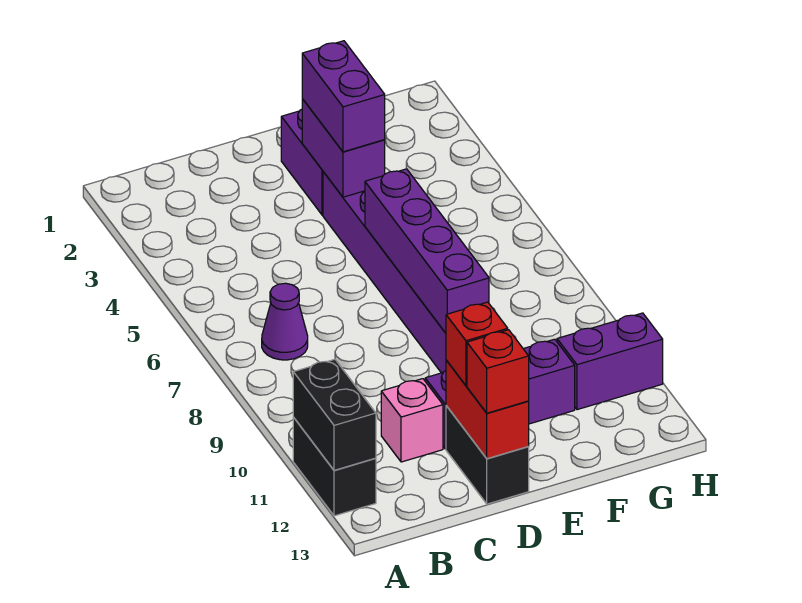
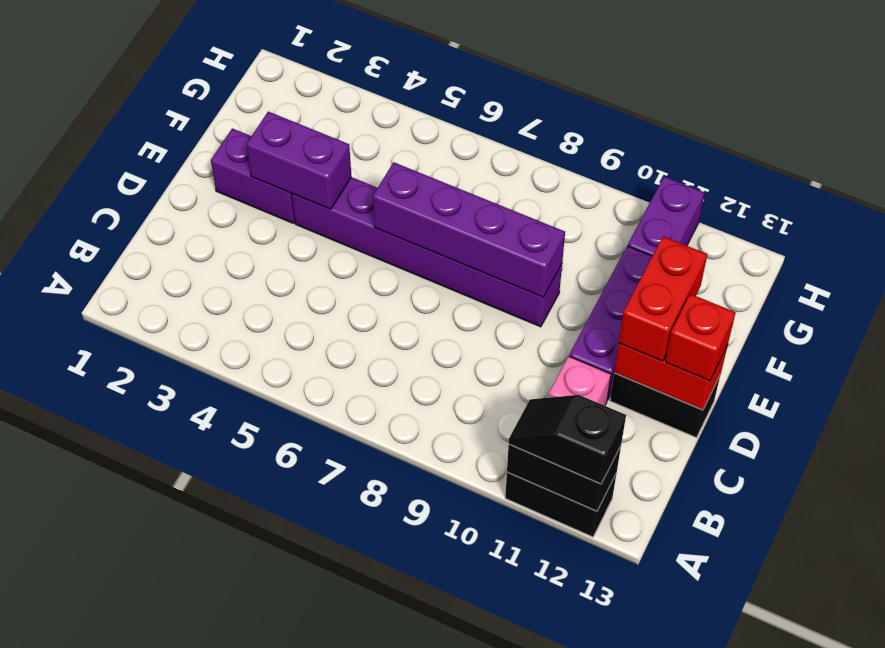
none -> black 1x2 slope [509,395,626,484]
purple 1x1 cone [262,283,308,360] -> none
red 1x1 brick [446,302,508,386] -> red 1x2 brick [619,236,707,361]
purple 1x2 brick [302,41,385,152] -> none

